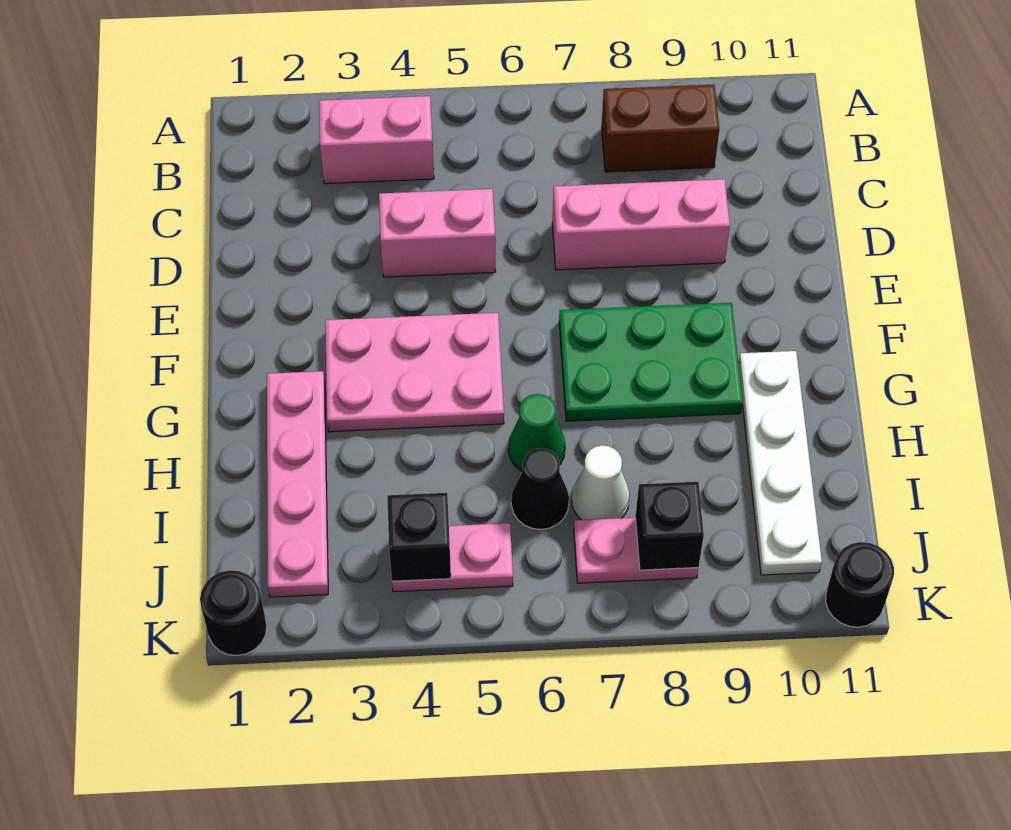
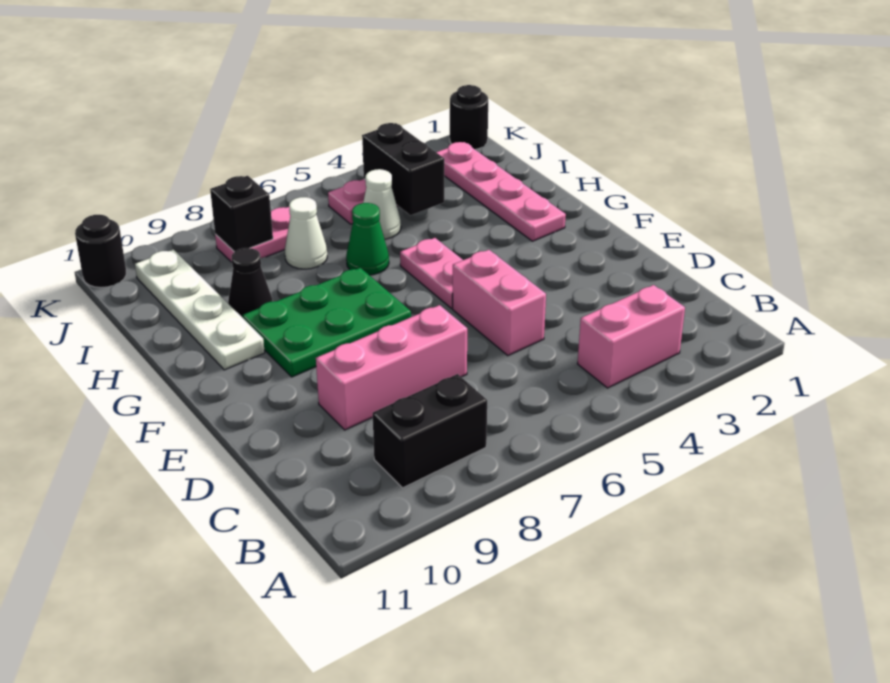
brown 1x2 brick [602,85,719,172] -> black 1x2 brick [373,374,487,488]
pink 1x2 brick [379,189,496,277] -> pink 1x2 brick turned to [453,250,546,355]
pink 2x3 plate [325,313,504,432] -> pink 1x2 plate [400,238,463,308]
none -> white 1x1 cone [363,169,401,239]
black 1x1 cone [511,448,569,529] -> black 1x1 cone moved to [228,248,273,318]
black 1x1 brick [387,493,451,581] -> black 1x2 brick [362,123,444,215]

